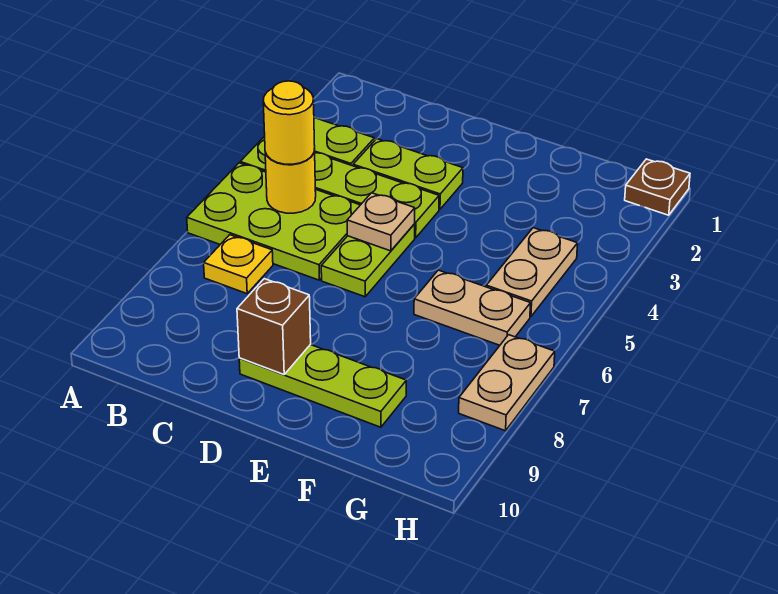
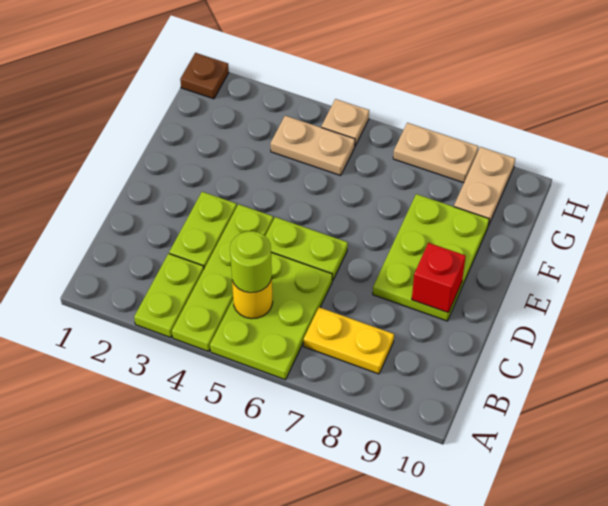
yellow 1x1 round brick [263,81,315,164] -> lime 1x1 round brick [230,231,272,293]
yellow 1x1 plate [204,235,273,294] -> yellow 1x2 plate [304,307,394,374]
tan 1x1 plate [347,193,415,251] -> tan 1x1 plate moved to [321,99,369,146]
lime 1x3 plate [239,345,406,427] -> lime 2x3 plate [373,194,489,321]
brown 1x1 brick [237,279,311,374] -> red 1x1 brick [412,243,466,313]
tan 1x2 plate [414,270,531,345] -> tan 1x2 plate moved to [454,147,515,225]

